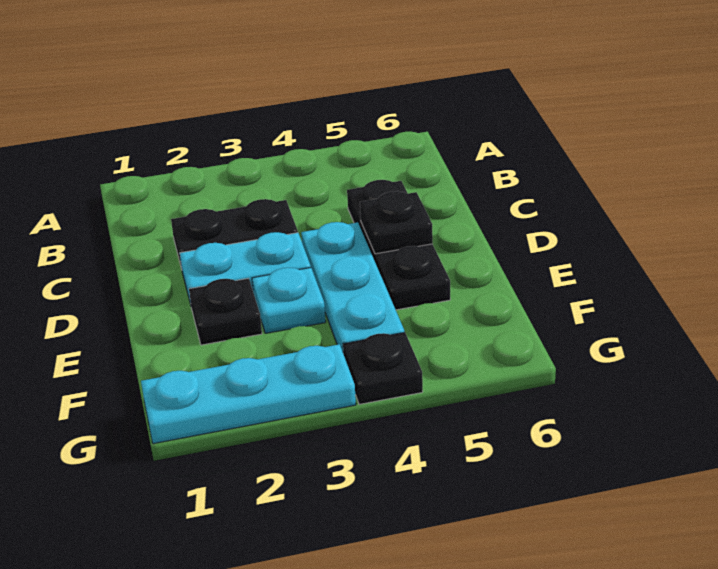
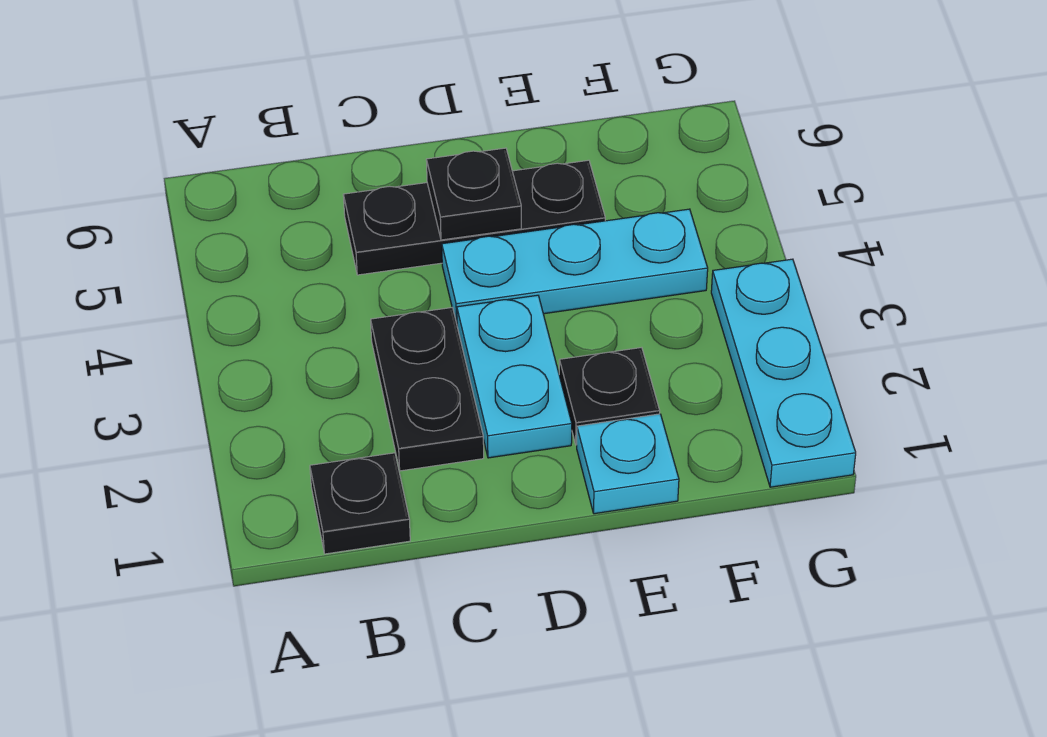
cyan 1x1 plate [252,268,326,333] -> cyan 1x1 plate moved to [577,414,679,514]
black 1x1 plate [343,332,423,404] -> black 1x1 plate moved to [310,453,410,554]

